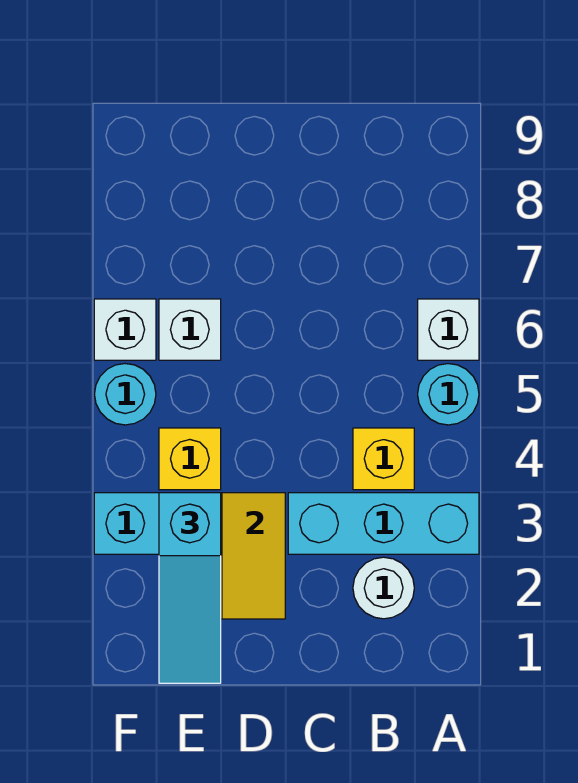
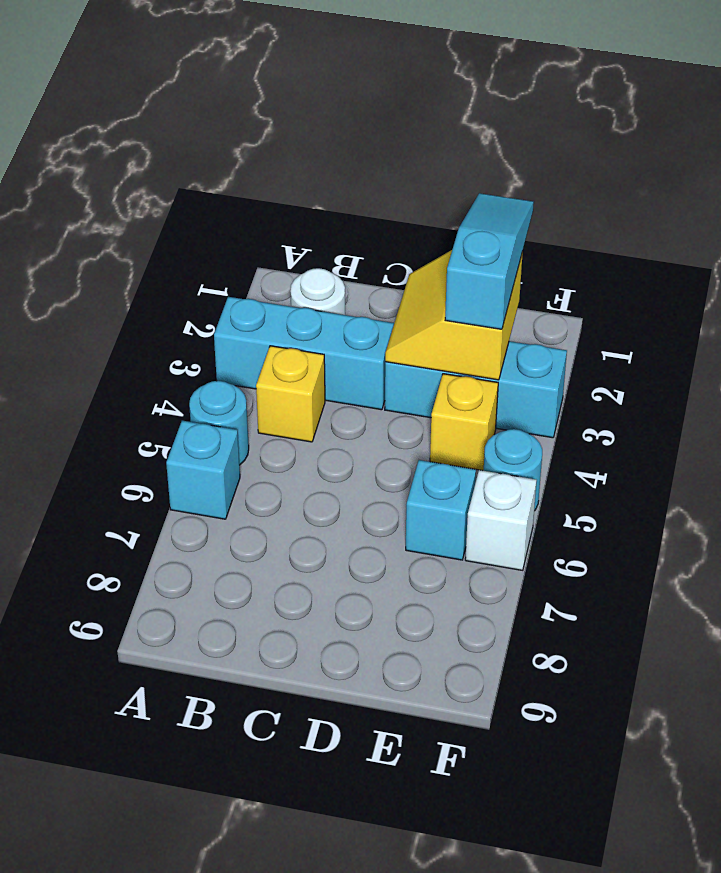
white 1x1 brick [418,299,479,360] -> cyan 1x1 brick [166,421,240,519]
white 1x1 brick [159,299,221,360] -> cyan 1x1 brick [406,460,476,560]

